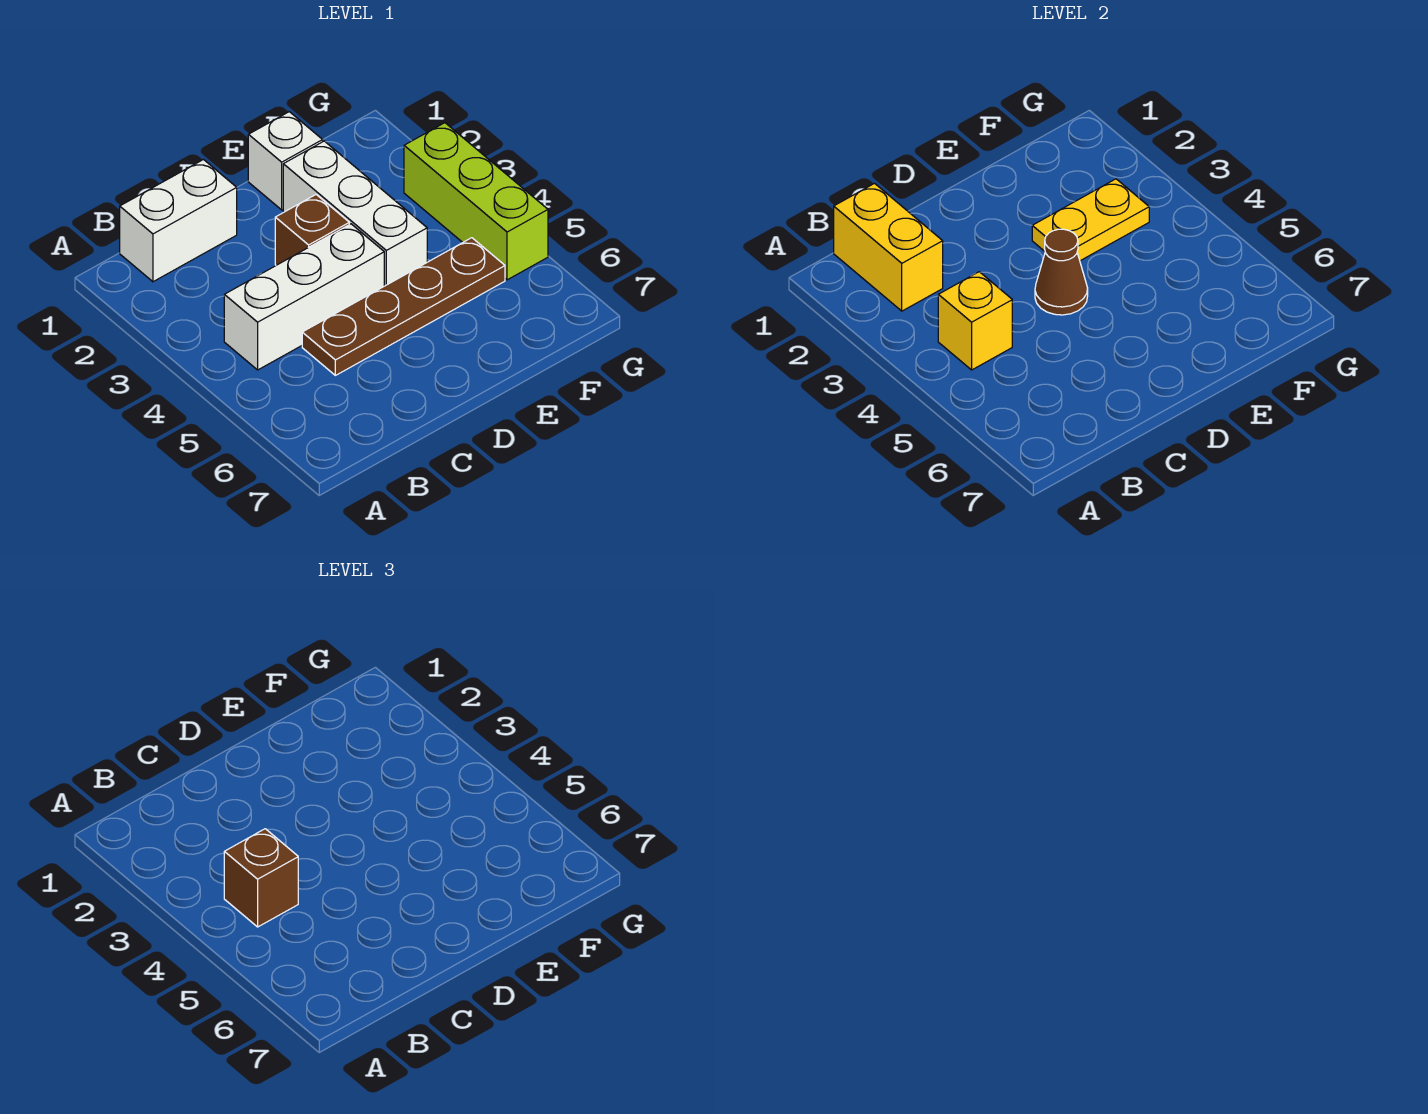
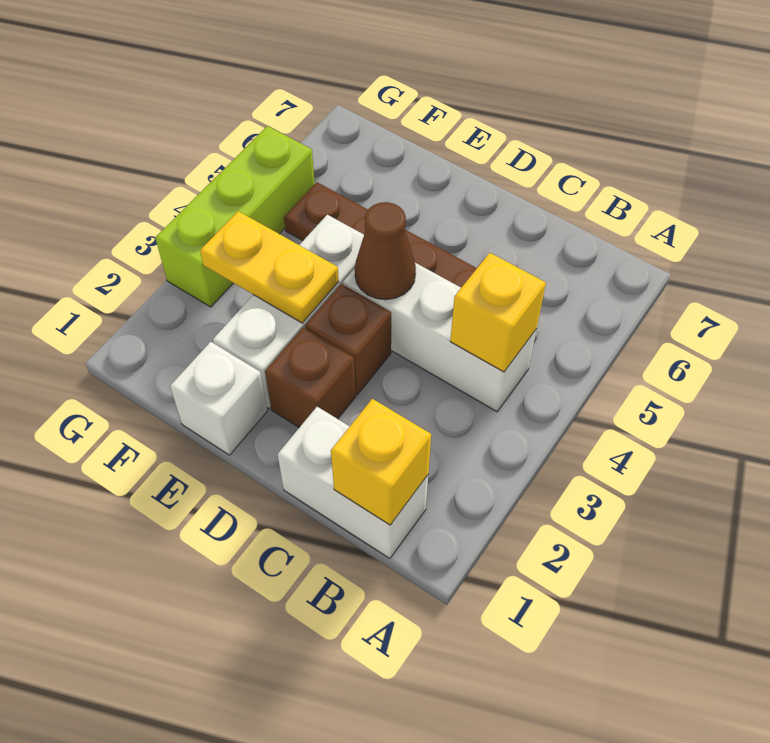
yellow 1x2 brick [834,184,943,311] -> yellow 1x1 brick [331,399,431,525]
brown 1x1 brick [224,829,298,927] -> brown 1x1 brick moved to [265,328,356,427]

